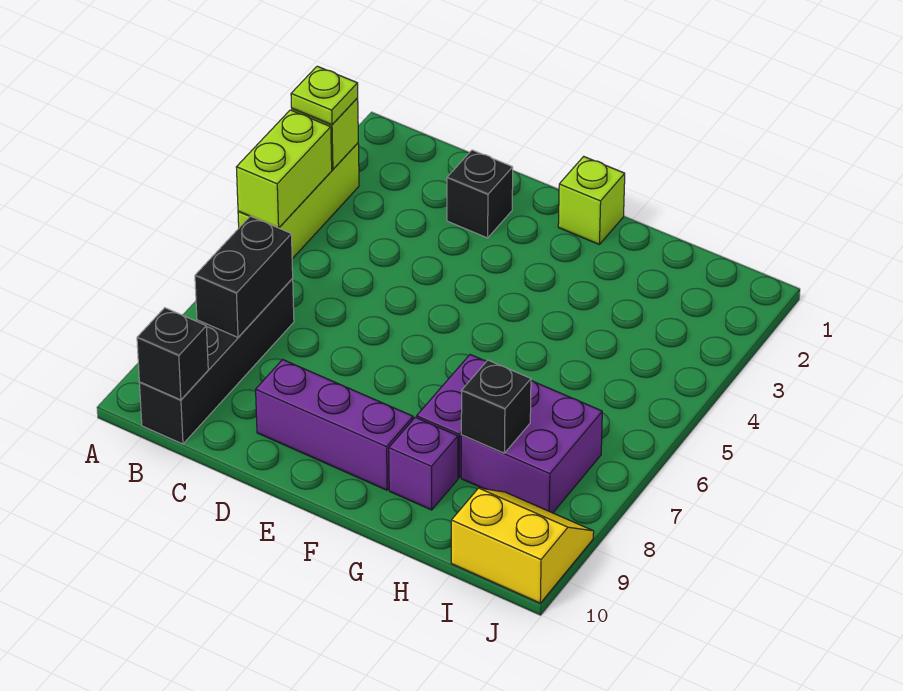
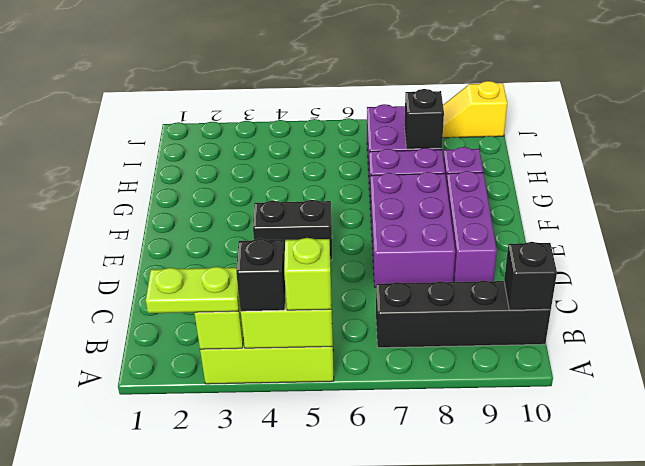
lime 1x1 plate [291,66,358,125] -> lime 1x2 plate [146,267,239,313]
black 1x2 brick [195,216,293,337] -> black 1x2 brick moved to [253,200,332,261]
black 1x1 brick [447,150,513,238] -> black 1x1 brick moved to [236,239,285,311]
none -> purple 2x3 brick [370,172,455,287]
lime 1x1 brick [558,156,625,244] -> lime 1x1 brick moved to [284,238,331,310]
yellow 2x2 slope [451,488,594,603] -> yellow 1x2 slope [443,81,507,138]

